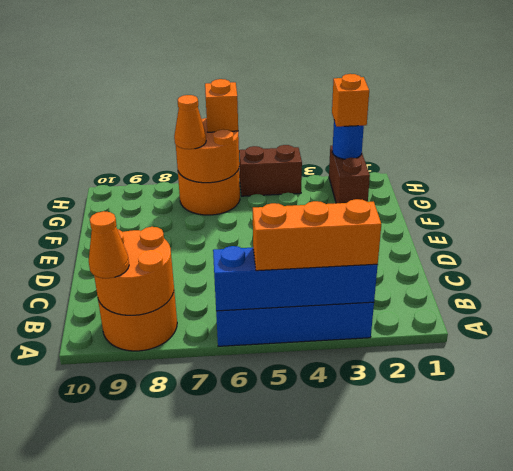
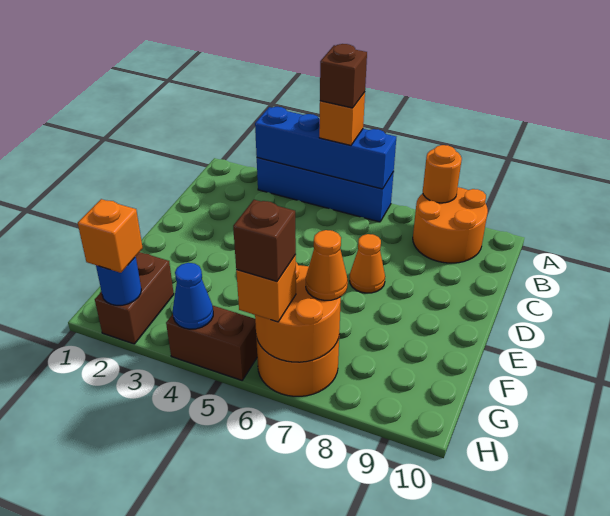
orange 1x3 brick [253,199,381,271] -> orange 1x1 brick [319,92,365,146]
none -> brown 1x1 brick [320,44,367,108]
orange 2x2 round brick [94,227,174,315] -> orange 1x1 round brick [423,145,462,203]
orange 1x1 cone [89,211,129,278] -> orange 1x1 cone moved to [350,234,385,293]
none -> blue 1x1 cone [173,263,213,329]
none -> brown 1x1 brick [233,200,296,281]

